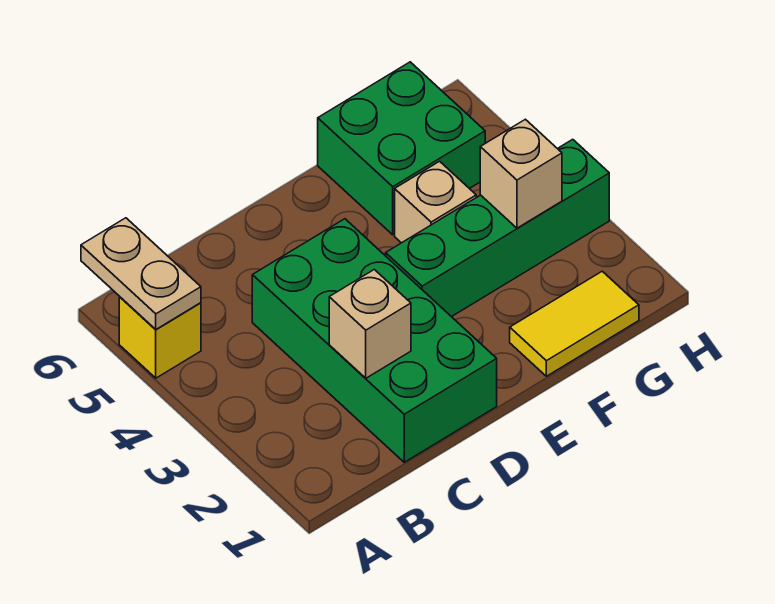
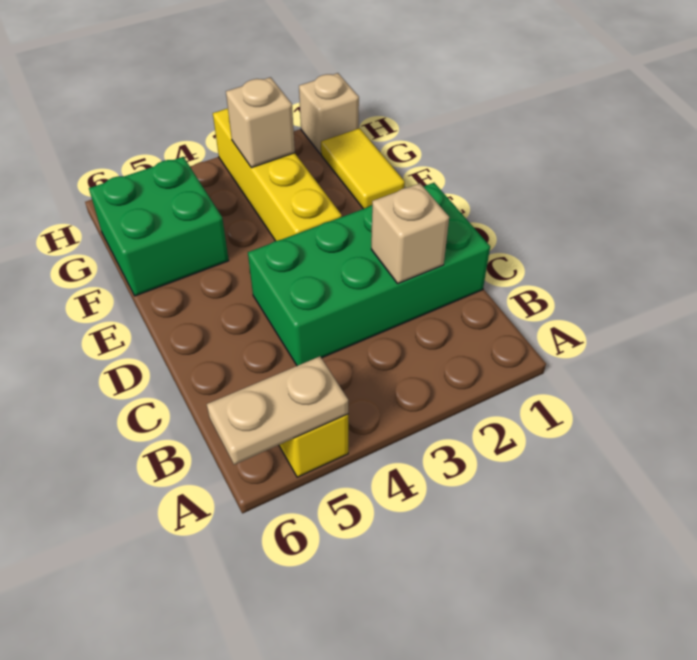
green 1x4 brick [386,139,609,317] -> yellow 1x4 brick [213,108,342,241]
tan 1x1 brick [395,161,476,243] -> tan 1x1 brick moved to [299,73,359,154]

